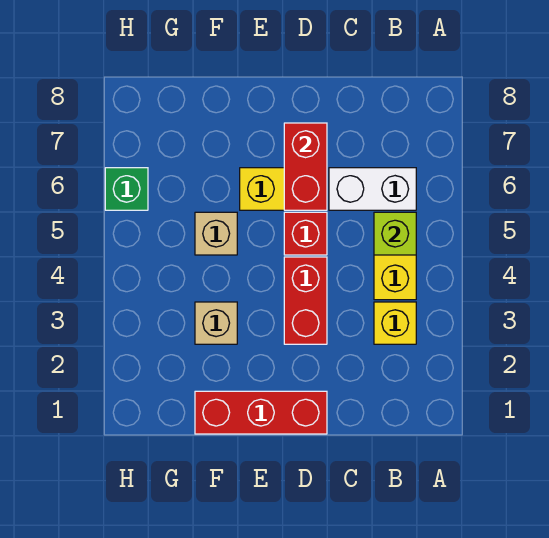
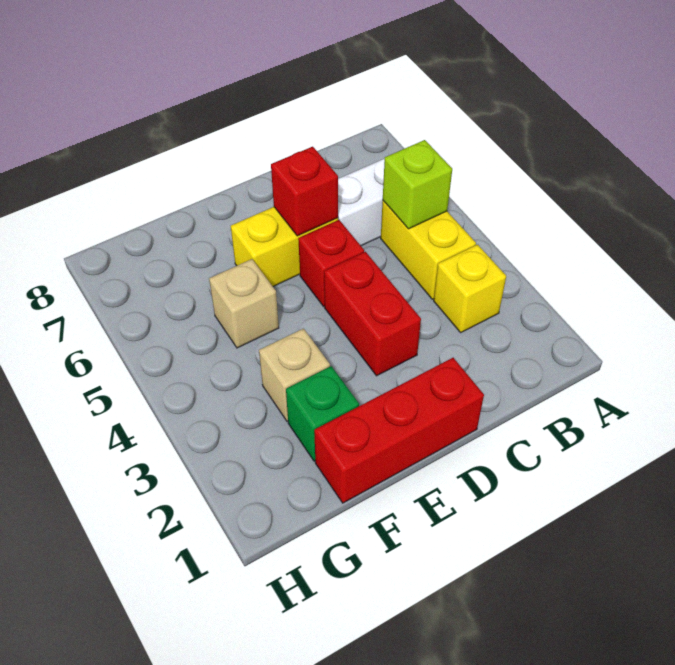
red 1x2 brick [284,123,327,210] -> red 1x1 brick [271,147,338,236]
green 1x1 brick [105,168,148,210] -> green 1x1 brick moved to [286,366,359,461]

